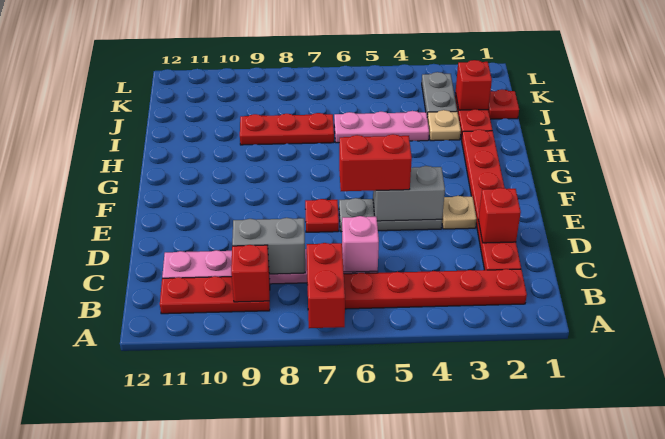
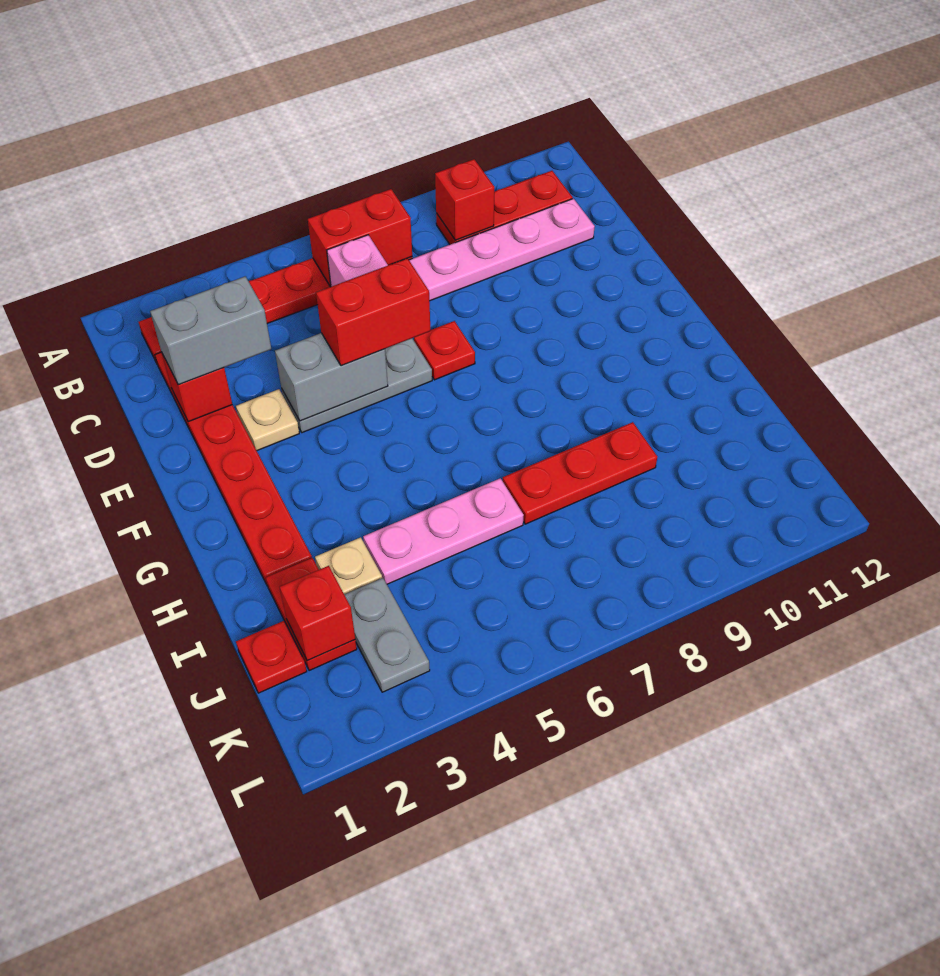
red 1x2 brick [307,243,345,328] -> red 1x2 brick turned to [308,189,412,287]
grey 1x2 brick [232,218,305,274] -> grey 1x2 brick moved to [150,276,271,385]

